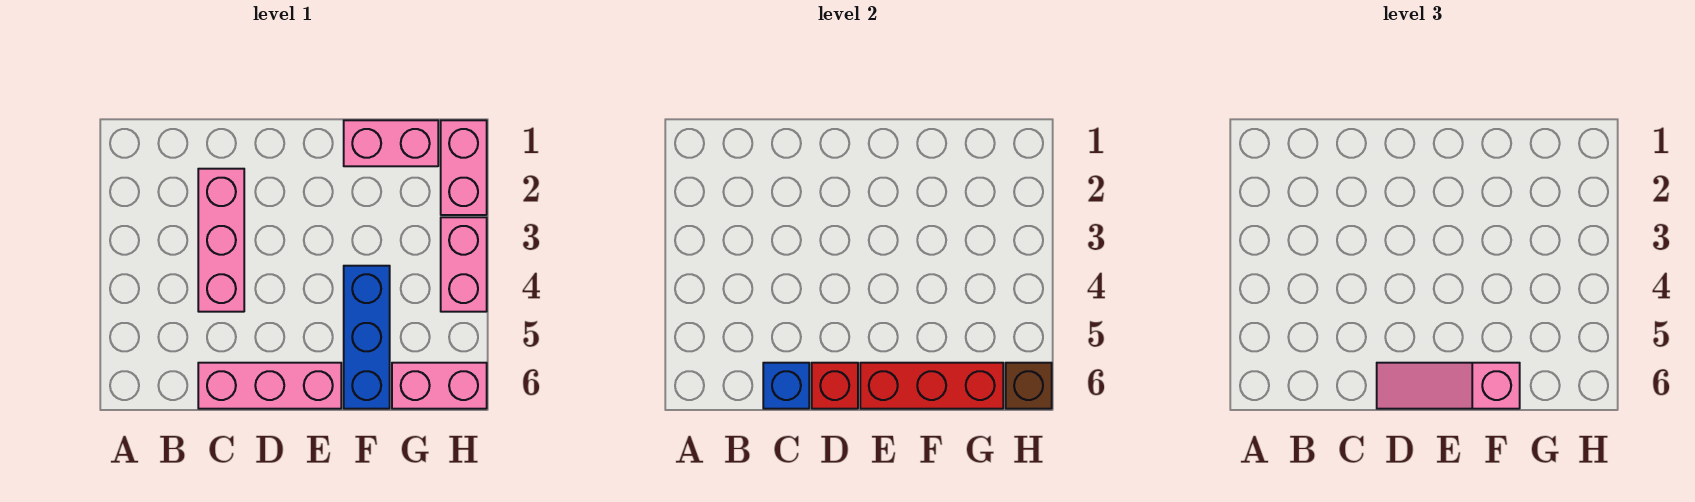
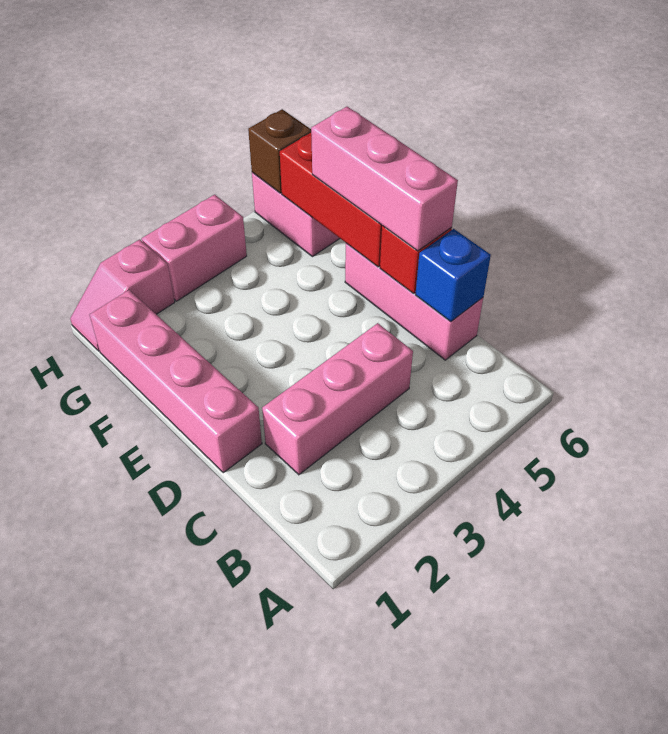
pink 1x3 slope [1377,363,1520,409] -> pink 1x3 brick [311,107,458,251]
pink 1x2 brick [344,120,438,166] -> pink 1x4 brick [89,290,262,473]
blue 1x3 brick [344,266,390,409] -> none
pink 1x2 brick [441,120,487,215] -> pink 1x2 slope [70,240,175,351]

